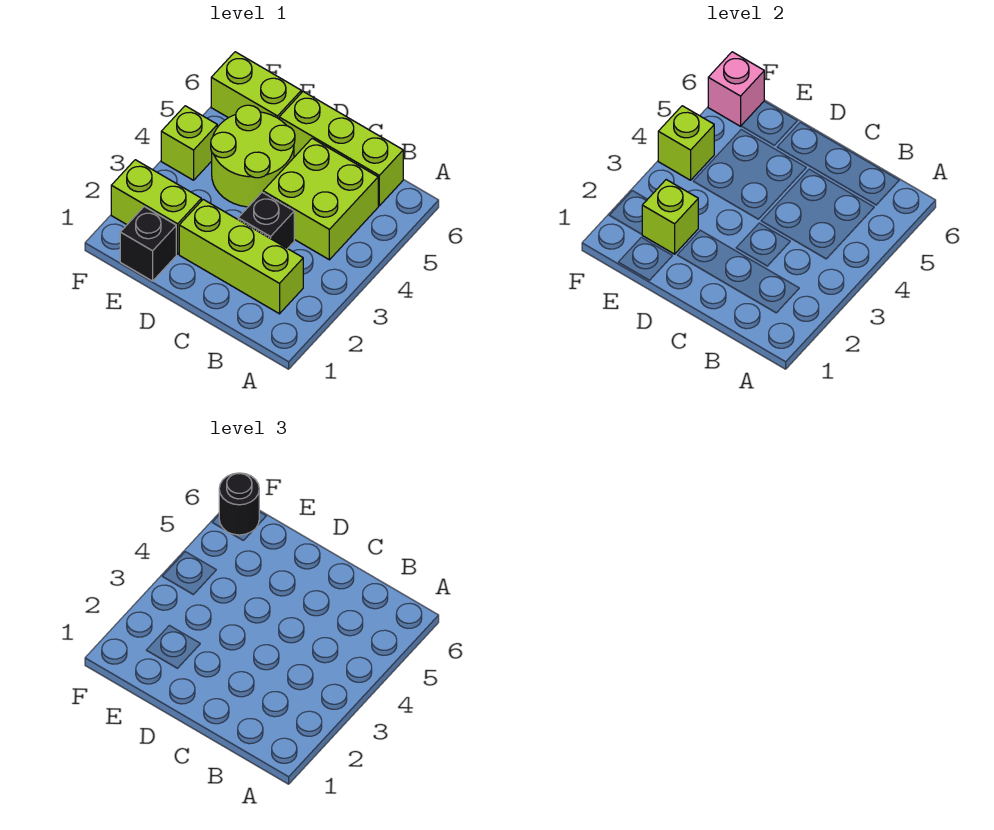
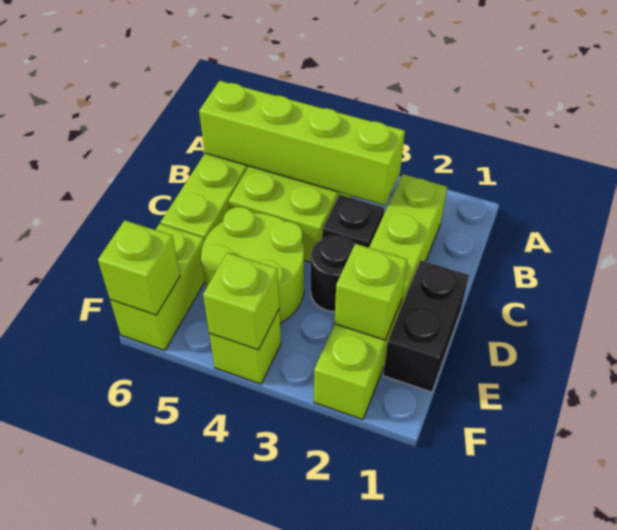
none -> lime 1x4 brick [199,81,405,205]
black 1x1 brick [120,207,176,281] -> black 1x2 brick [383,260,469,392]
pink 1x1 brick [708,52,764,126] -> lime 1x1 brick [98,220,180,315]
black 1x1 round brick [219,473,259,535] -> black 1x1 round brick moved to [311,236,355,312]

